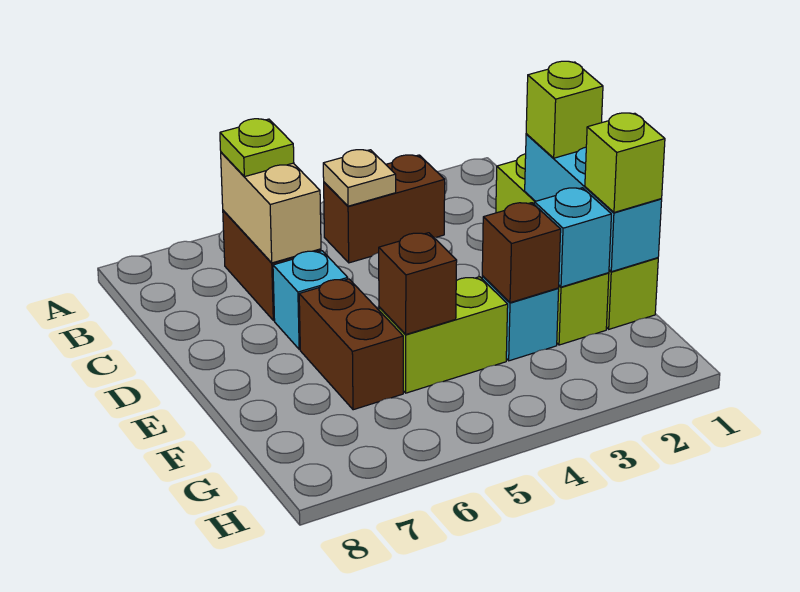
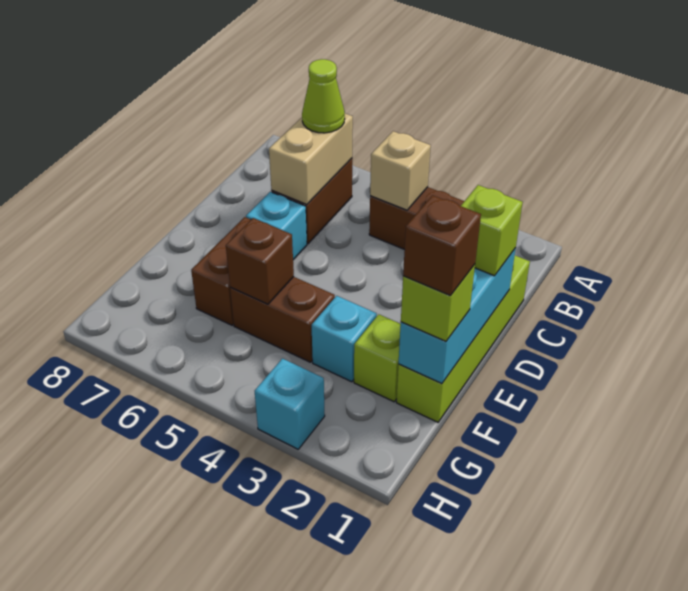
tan 1x1 plate [323,150,396,206] -> tan 1x1 brick [370,131,431,210]
lime 1x1 plate [220,119,294,177] -> lime 1x1 cone [302,59,345,133]
cyan 1x1 brick [534,188,611,287] -> cyan 1x1 brick moved to [255,359,325,449]
brown 1x1 brick [482,203,561,303] -> brown 1x1 brick moved to [403,195,481,296]
lime 1x2 brick [379,277,508,393] -> brown 1x2 brick [230,277,335,362]

